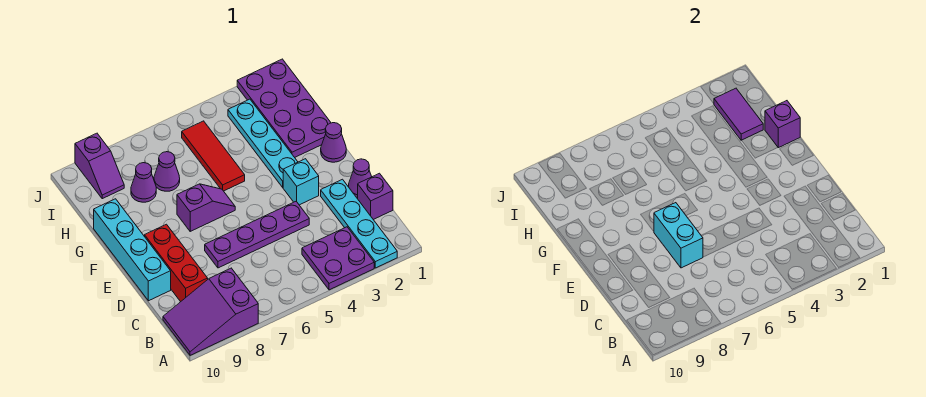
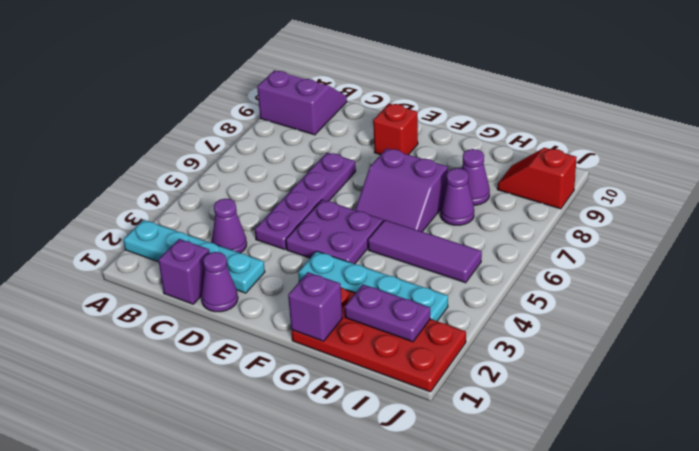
purple 2x2 plate [302,227,374,290] -> purple 2x2 plate moved to [286,200,383,264]
purple 2x3 slope [163,268,258,355] -> purple 2x2 slope [257,70,347,135]
red 1x3 brick [145,224,208,302] -> red 1x1 brick [373,104,418,155]
cyan 1x2 brick [654,203,703,268] -> none
cyan 1x4 brick [94,199,171,301] -> none
cyan 1x1 brick [283,159,319,205] -> none
purple 1x1 cone [321,123,346,162] -> purple 1x1 cone moved to [212,199,247,253]
purple 1x2 slope [177,184,235,231] -> purple 2x2 slope [355,148,448,232]
purple 2x4 plate [237,59,331,157] -> red 2x4 plate [291,288,466,392]
red 1x3 tile [182,121,245,191] -> purple 1x3 tile [368,220,482,283]
purple 1x2 tile [714,88,763,140] -> purple 1x2 plate [345,284,430,342]
purple 1x2 slope [75,133,124,199] -> red 1x2 slope [497,148,577,209]

